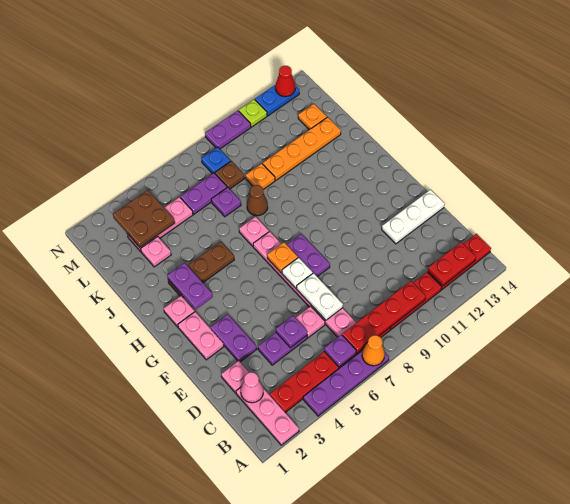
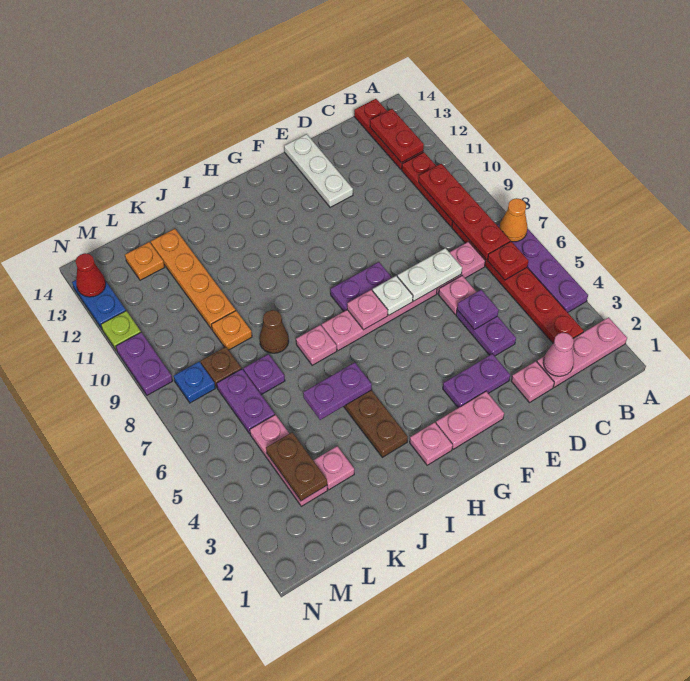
purple 1x1 plate [324,335,356,367] -> red 1x1 plate [488,241,529,280]
orange 1x1 plate [267,242,298,273] -> pink 1x1 plate [347,290,388,330]
purple 1x2 plate [167,263,213,310] -> purple 1x2 plate moved to [303,362,372,420]
brown 2x2 plate [113,190,175,247] -> brown 1x2 plate [266,432,327,501]

